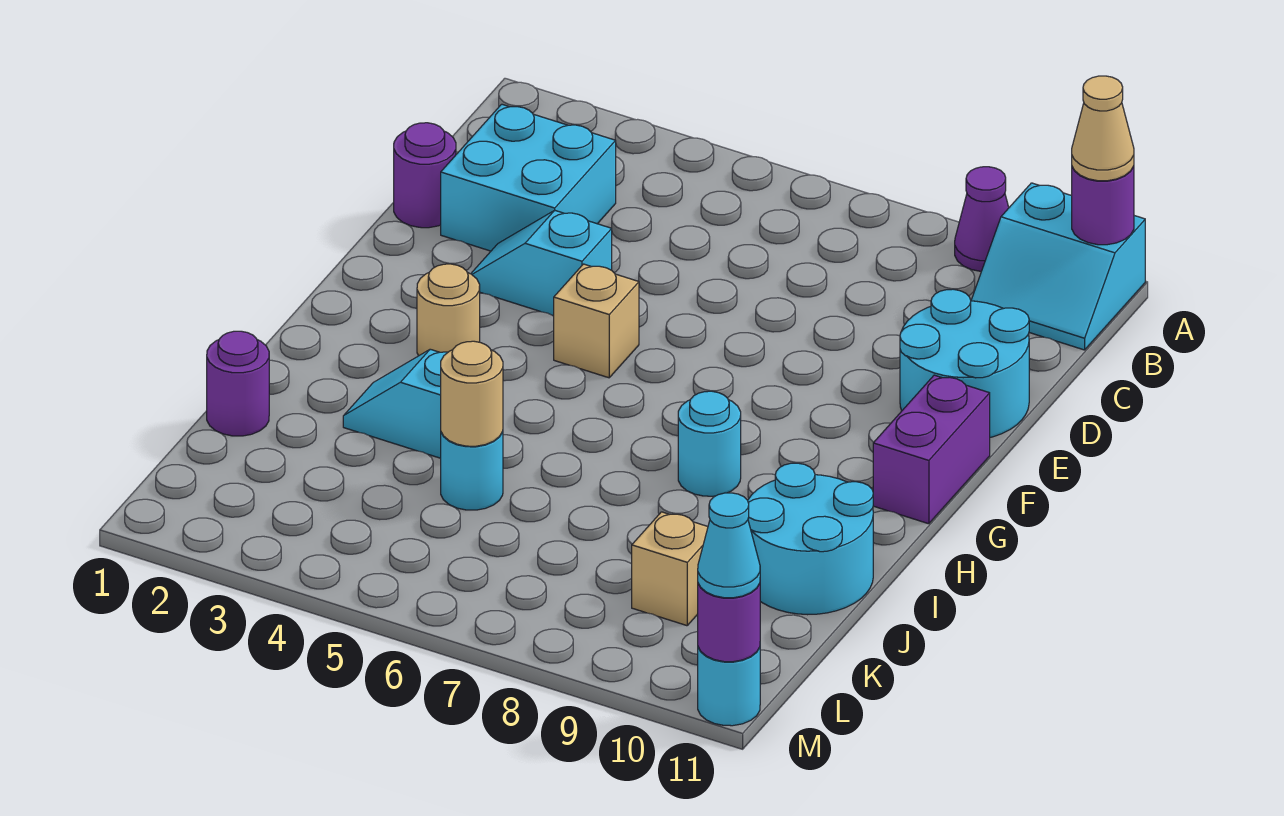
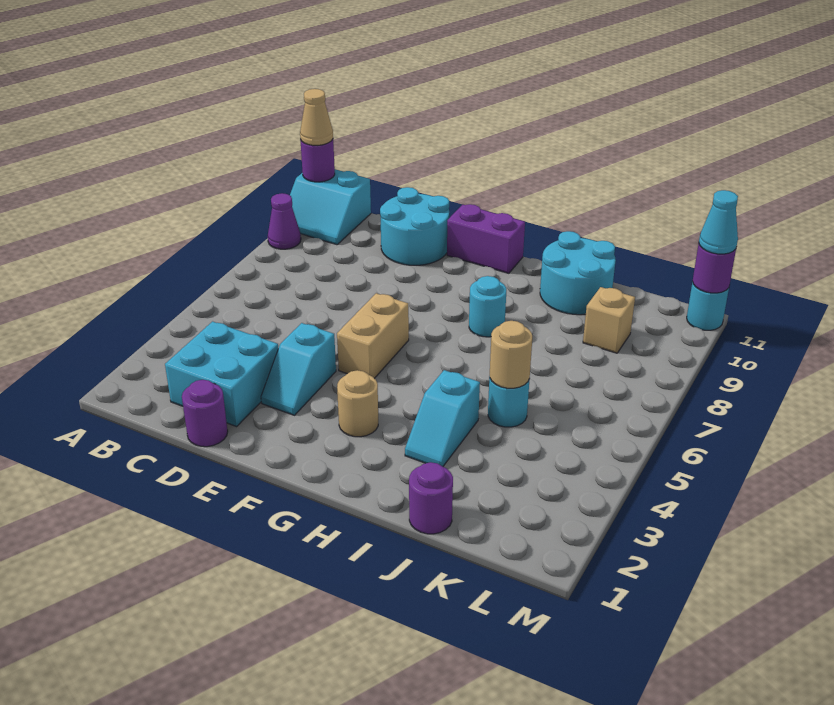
cyan 2x2 slope [971,183,1145,350] -> cyan 2x2 slope turned to [290,170,371,245]
tan 1x1 brick [554,264,639,378] -> tan 1x2 brick [337,293,409,379]

